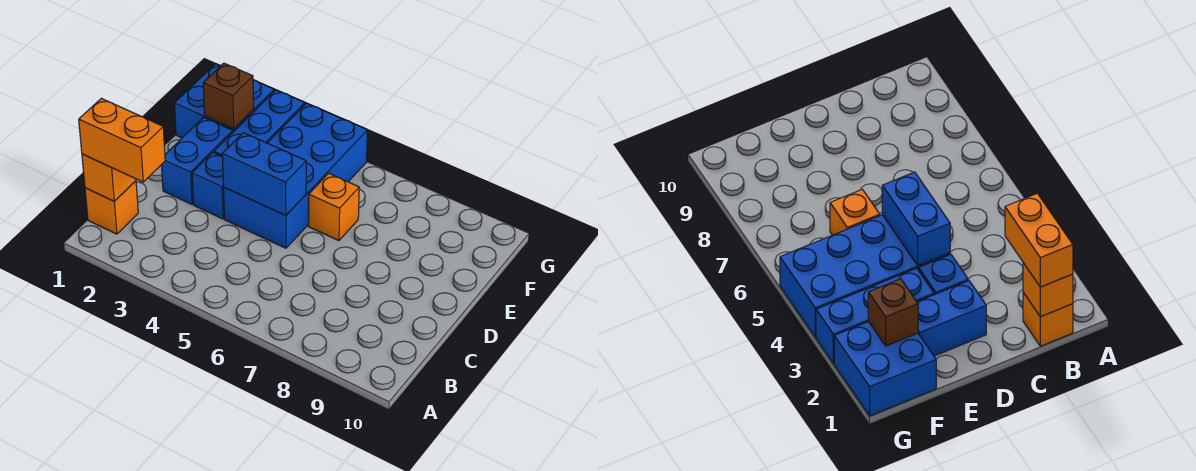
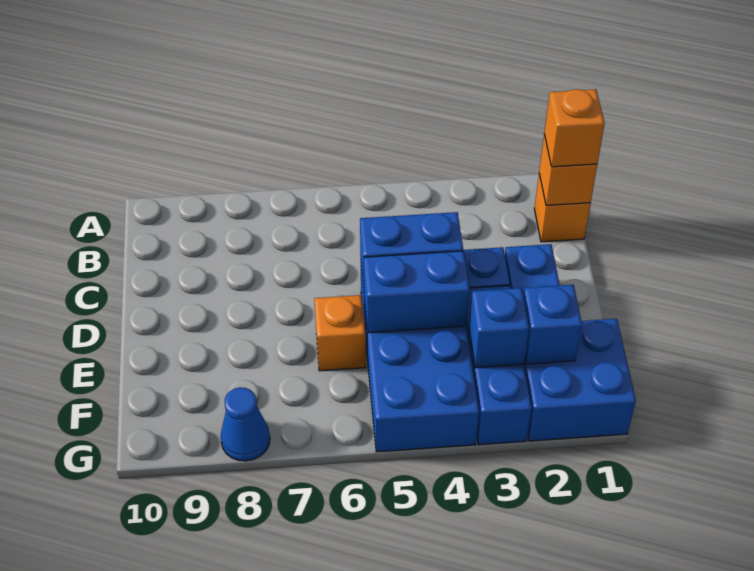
orange 1x2 brick [79,98,165,182] -> orange 1x1 brick [544,89,605,167]
none -> blue 1x2 brick [364,251,470,333]
brown 1x1 brick [203,63,254,129] -> blue 1x1 brick [523,285,582,364]
none -> blue 1x1 brick [469,288,529,368]
none -> blue 1x1 cone [221,387,270,461]

